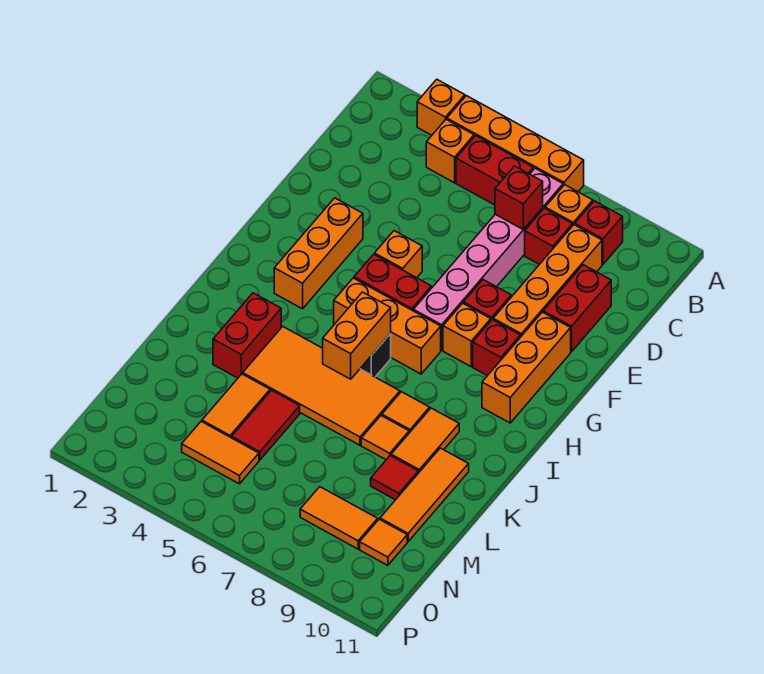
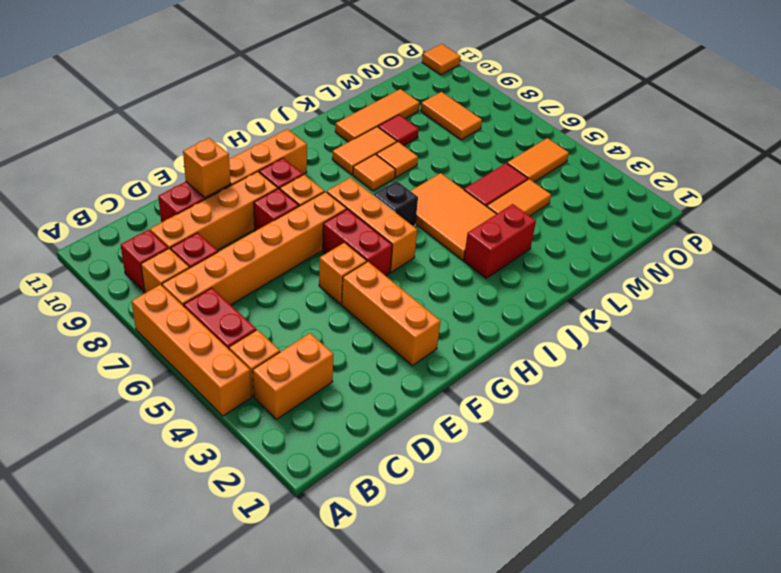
orange 1x1 brick [417,79,465,135] -> orange 1x1 brick moved to [183,138,231,198]
pink 1x6 brick [413,168,563,350] -> orange 1x6 brick [162,192,347,306]
red 1x1 brick [495,166,543,229] -> none
orange 1x3 brick [274,198,363,309] -> orange 1x3 brick turned to [342,262,441,366]
orange 1x2 brick [323,292,391,379] -> orange 1x2 brick moved to [253,333,334,419]
orange 2x4 tile [243,327,400,445] -> orange 2x3 tile [411,173,496,260]
orange 1x2 tile [182,421,259,484] -> orange 1x2 tile turned to [507,138,569,182]
orange 1x1 tile [360,519,407,565] -> orange 1x1 tile moved to [422,44,461,75]

